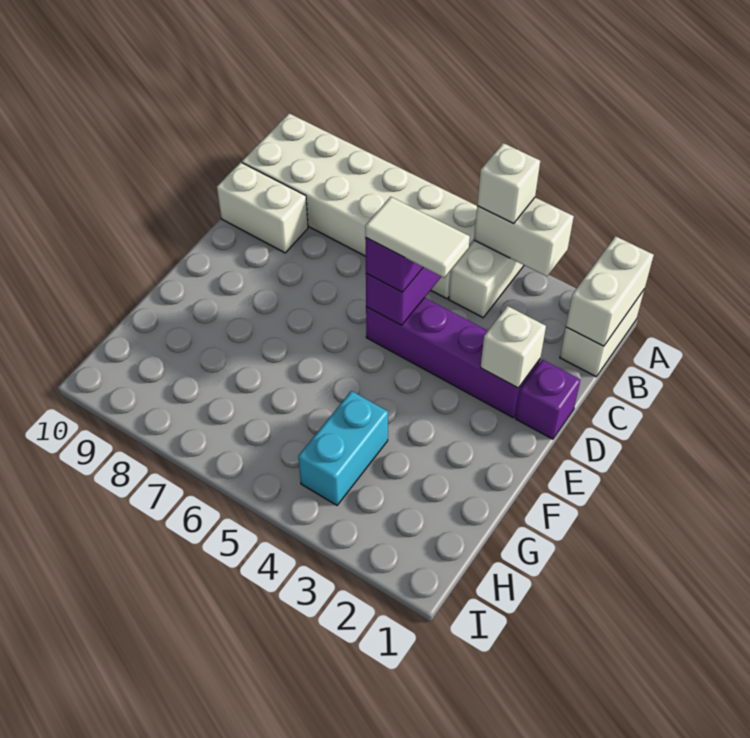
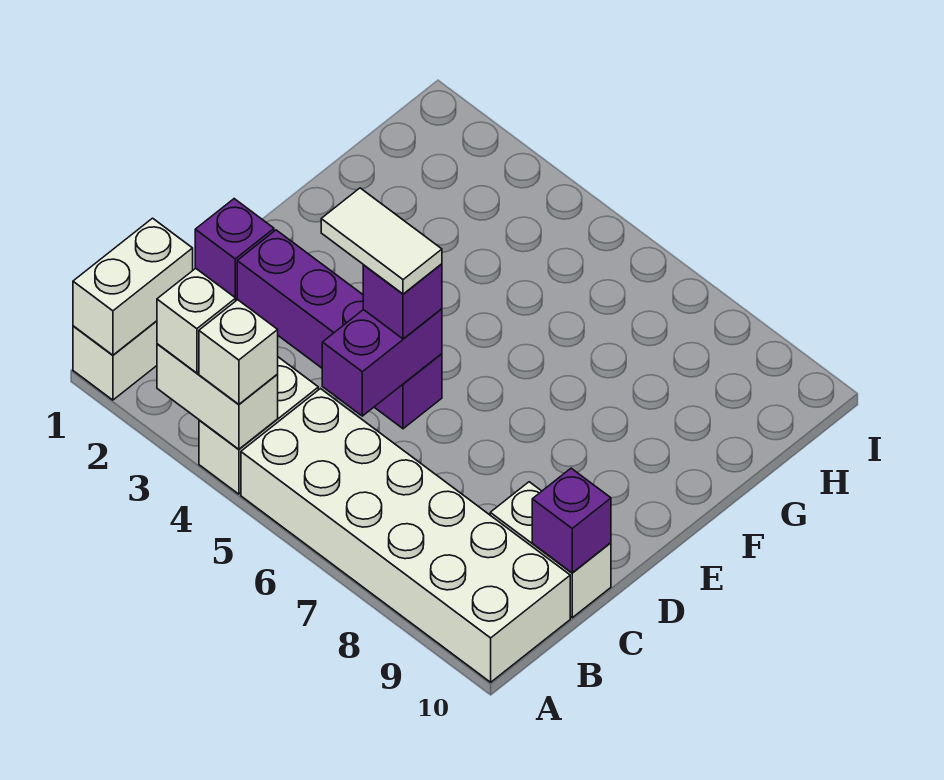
none -> purple 1x1 brick [532,468,611,573]
white 1x1 brick [481,306,546,388] -> white 1x1 brick moved to [157,268,236,373]
cyan 1x2 brick [298,391,388,505] -> none

